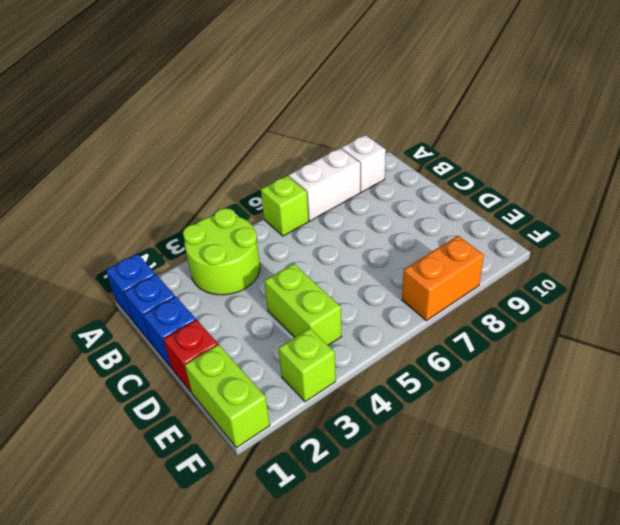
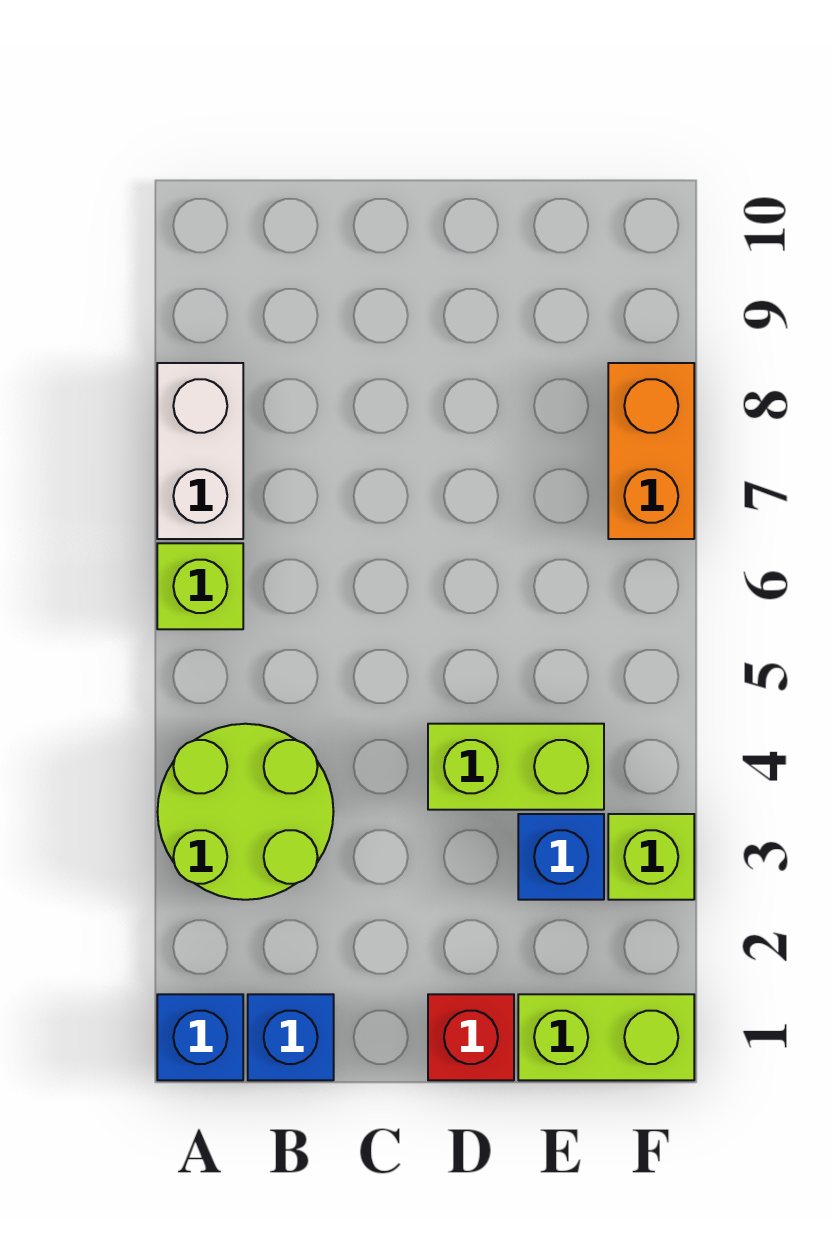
white 1x1 brick [341,135,386,192] -> none
blue 1x1 brick [143,296,196,367] -> blue 1x1 brick moved to [518,814,604,900]

